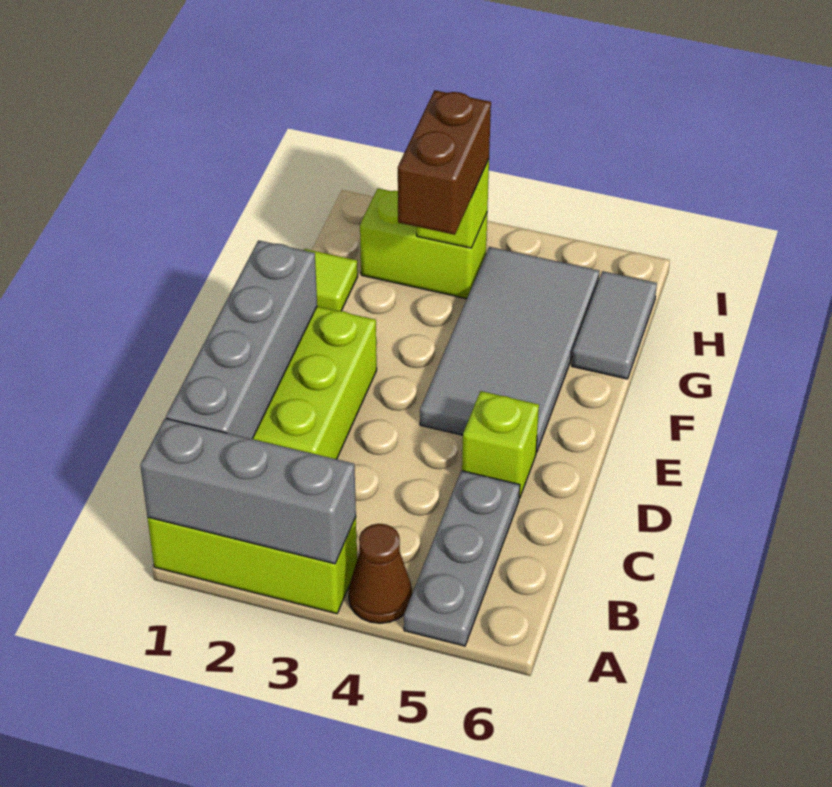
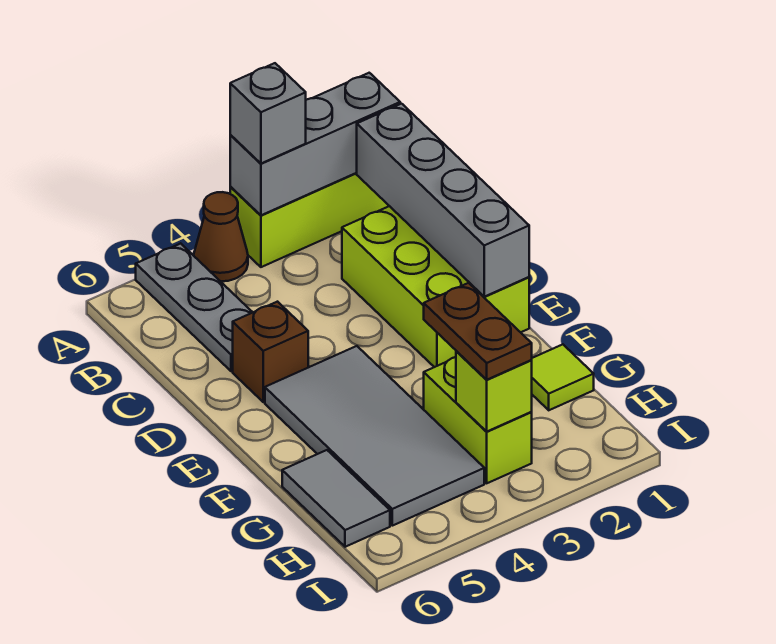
none -> grey 1x1 brick [230,63,306,163]
lime 1x1 brick [462,391,539,498] -> brown 1x1 brick [233,302,308,402]
brown 1x2 brick [398,90,491,235] -> brown 1x2 plate [424,283,532,380]
lime 1x2 brick [360,188,487,299] -> lime 1x2 brick turned to [424,357,532,483]

